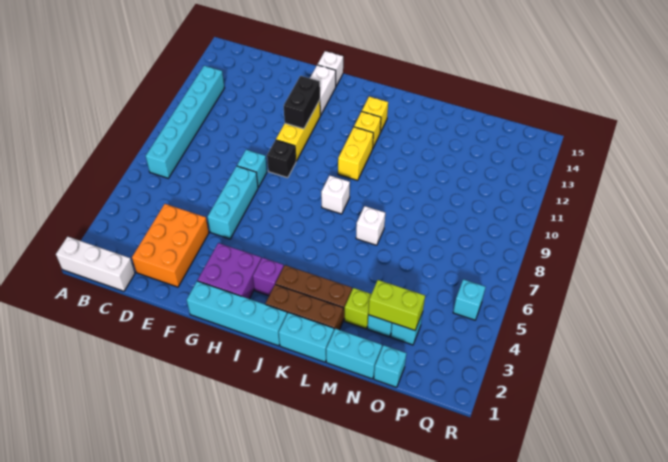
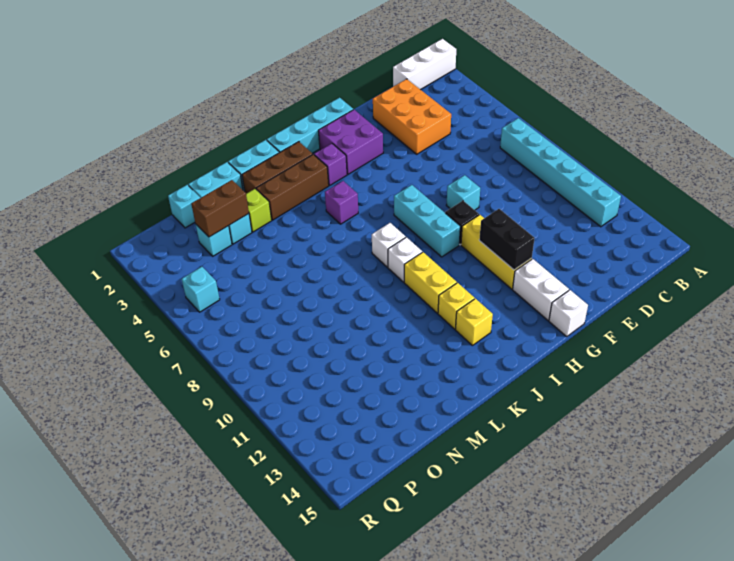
cyan 1x3 brick [208,166,258,239] -> cyan 1x3 brick moved to [394,185,460,257]
none -> purple 1x1 brick [325,181,358,224]
white 1x1 brick [356,206,385,245] -> white 1x1 brick moved to [388,237,422,282]
lime 1x2 brick [368,280,425,330] -> brown 1x2 brick [191,180,249,237]

